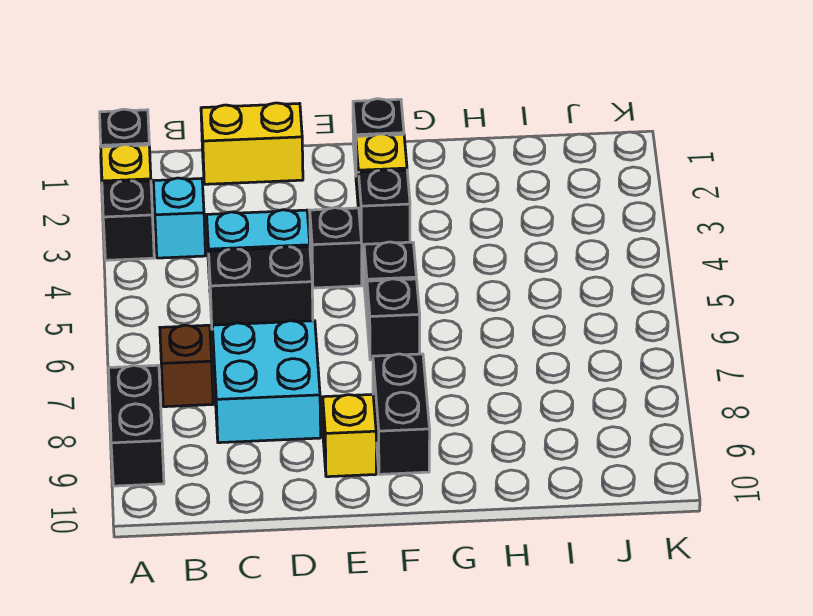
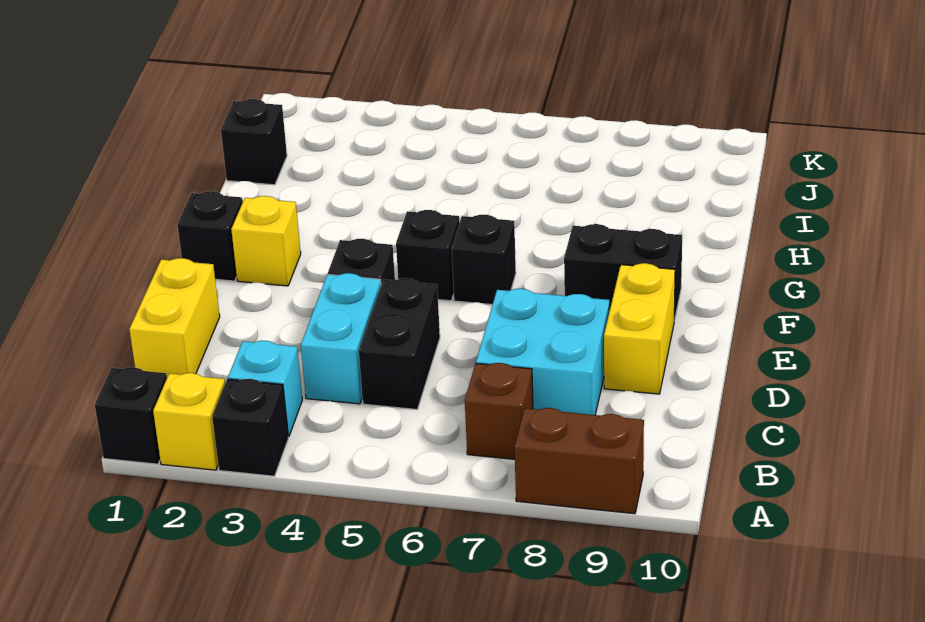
black 1x2 brick [109,365,164,486] -> brown 1x2 brick [514,408,644,514]
yellow 1x1 brick [323,394,376,477] -> yellow 1x2 brick [604,263,675,394]
black 1x1 brick [358,169,410,249] -> black 1x1 brick moved to [221,99,287,185]

